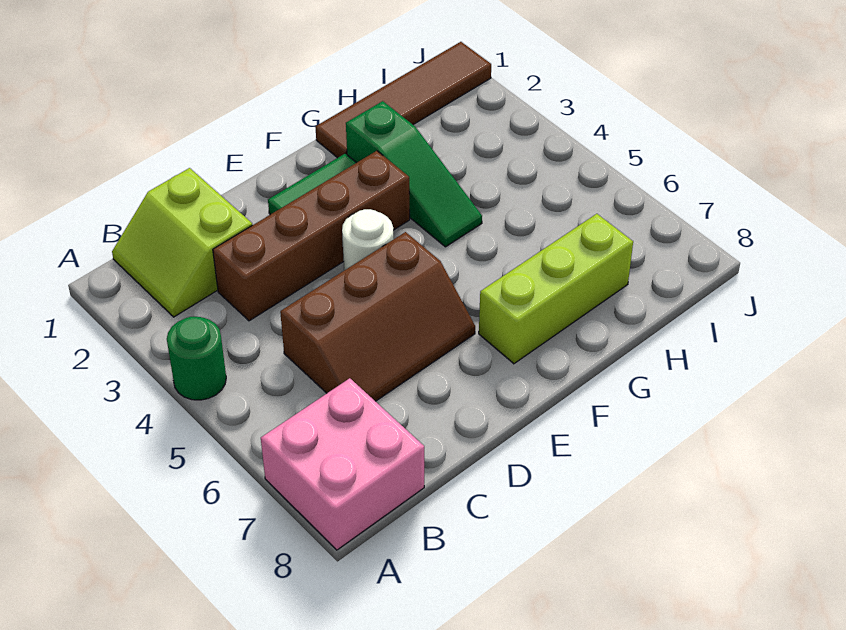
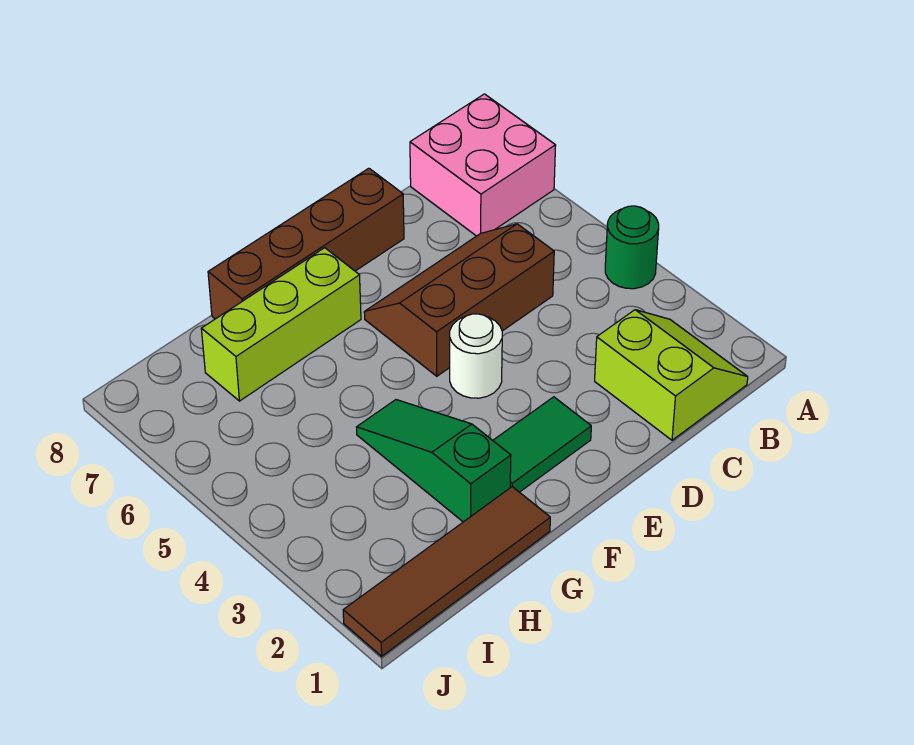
brown 1x4 brick [213,151,410,321] -> brown 1x4 brick moved to [208,168,404,319]

